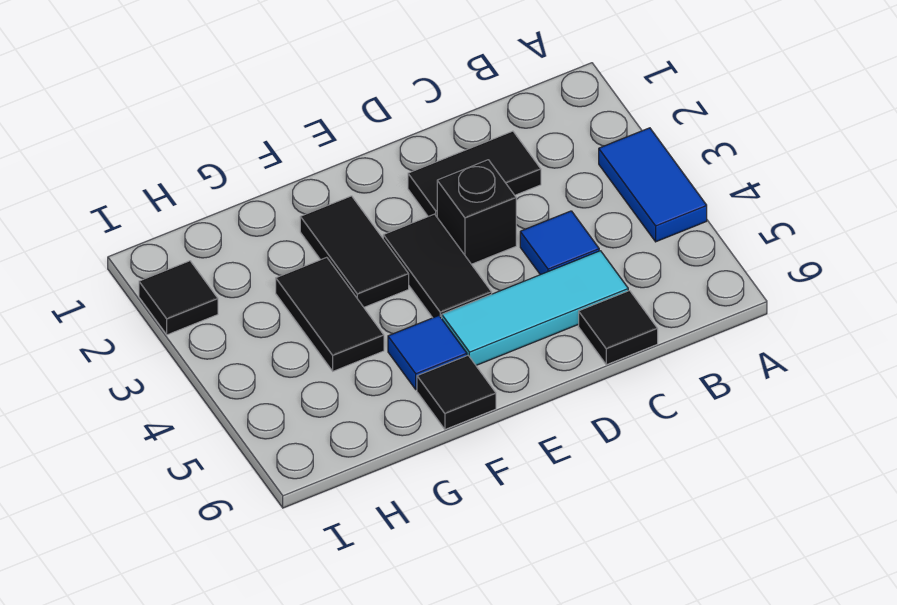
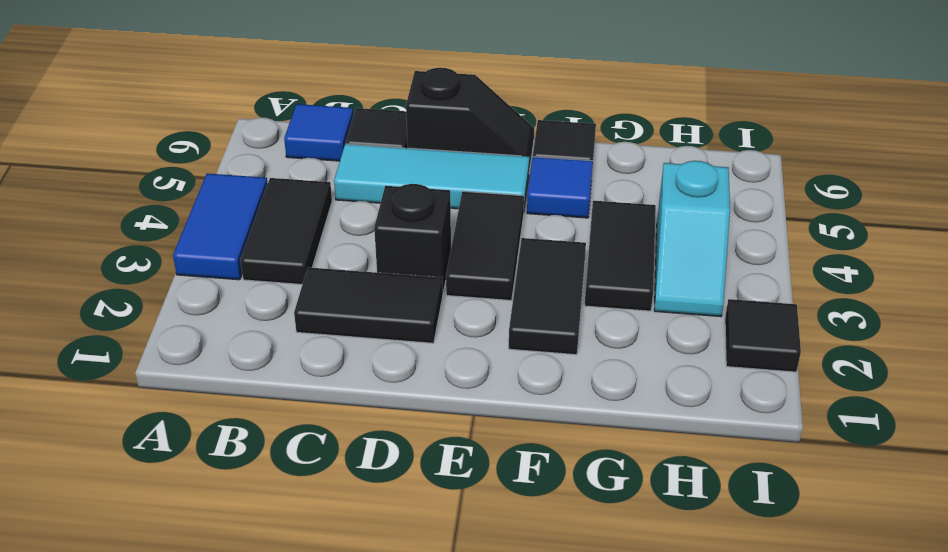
none -> black 1x2 tile [240,178,332,284]
blue 1x1 tile [520,211,599,275] -> blue 1x1 tile moved to [284,104,354,161]
none -> black 1x2 slope [406,68,534,171]
none -> cyan 1x2 slope [654,161,730,317]

